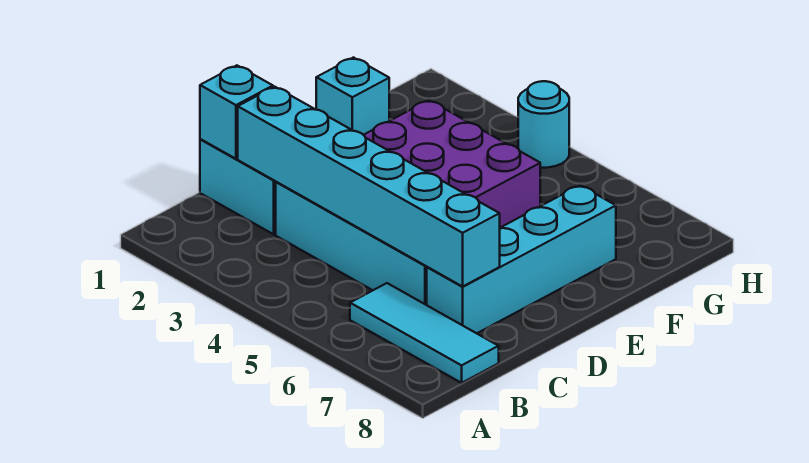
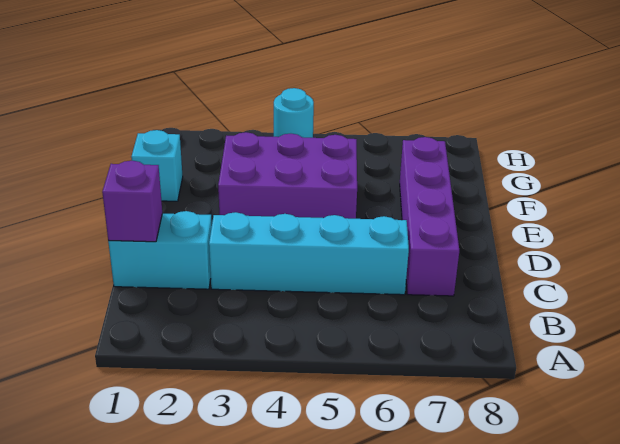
cyan 1x3 tile [350,283,499,383] -> none
cyan 1x1 brick [200,65,273,159] -> purple 1x1 brick [102,161,162,242]
cyan 1x6 brick [238,87,500,286] -> none
cyan 1x4 brick [427,185,616,333] -> purple 1x4 brick [400,137,459,296]

